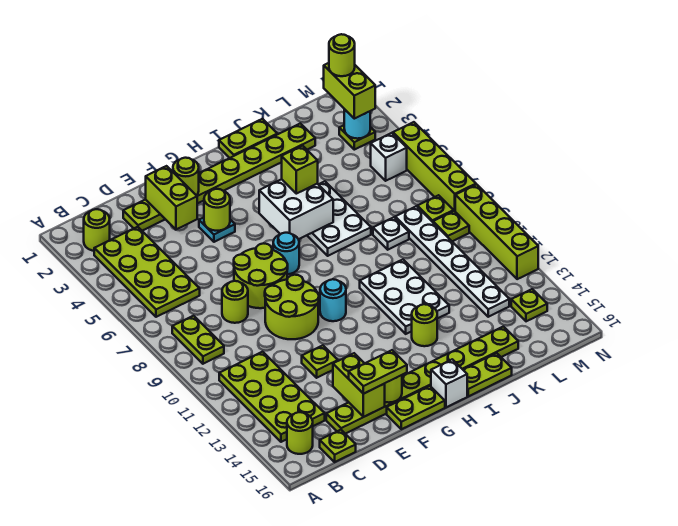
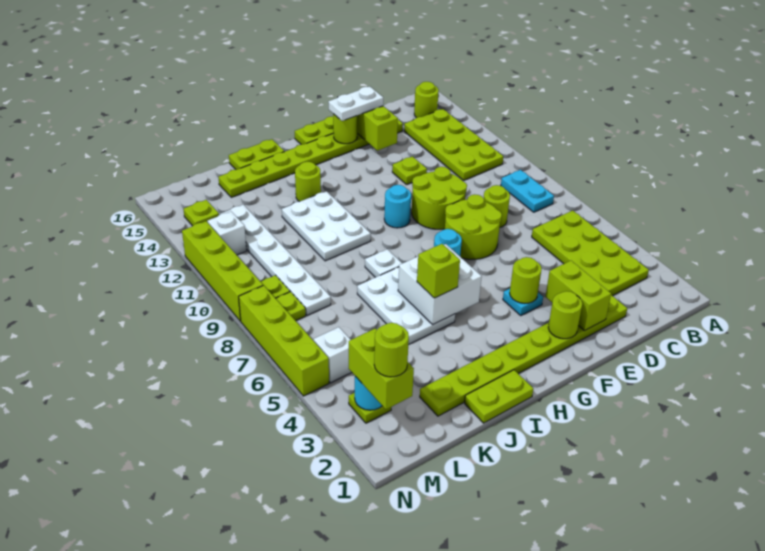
lime 1x1 round brick [84,209,110,251] -> none
lime 1x2 plate [172,316,224,364] -> cyan 1x2 plate [501,170,554,212]
lime 1x1 plate [320,430,356,462] -> none
lime 1x2 plate [349,350,407,394] -> white 1x2 plate [328,86,383,121]
white 1x1 brick [431,359,467,407] -> white 1x1 brick moved to [208,211,247,255]
white 1x1 plate [373,217,409,250] -> white 1x1 plate moved to [365,249,402,277]

